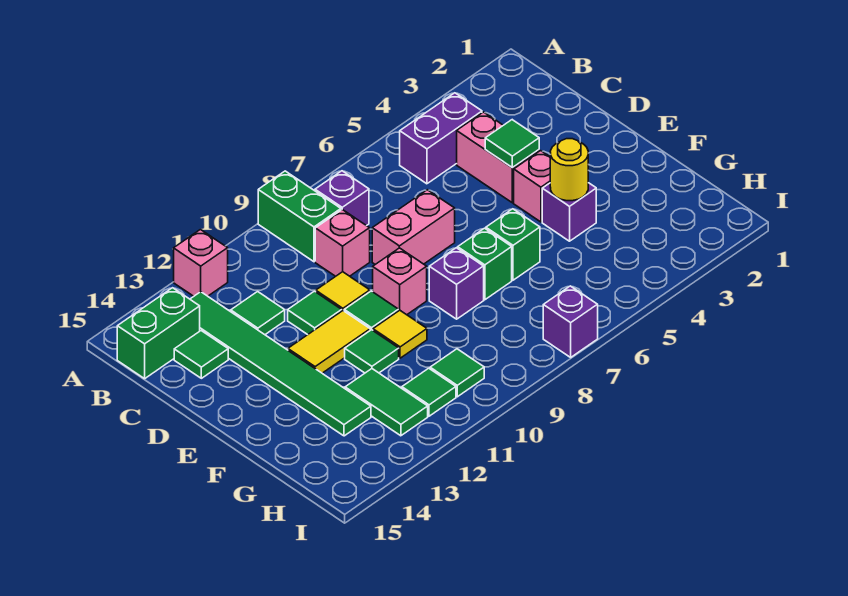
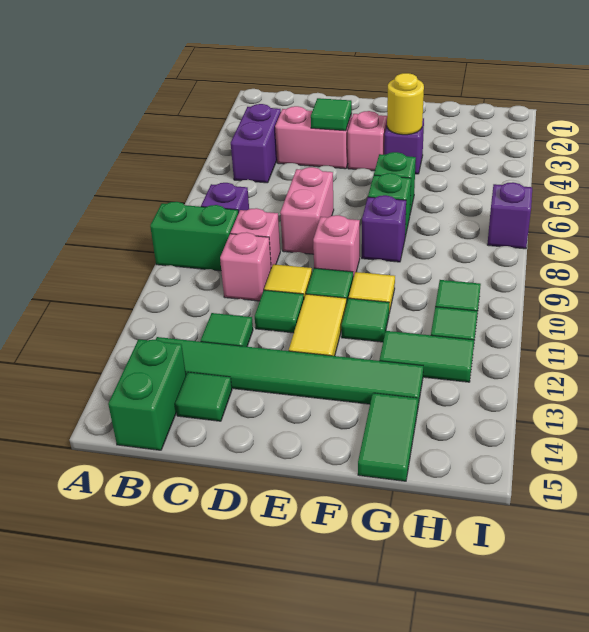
pink 1x1 brick [174,230,228,296] -> pink 1x1 brick moved to [220,232,271,301]
none -> green 1x2 tile [358,393,418,481]

